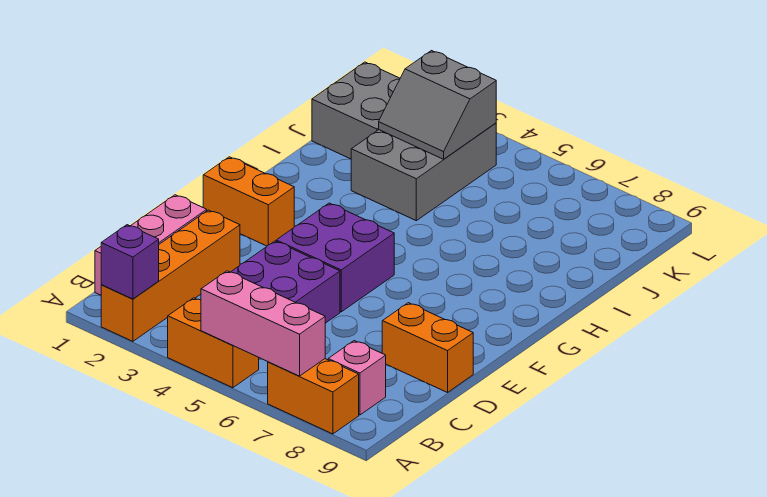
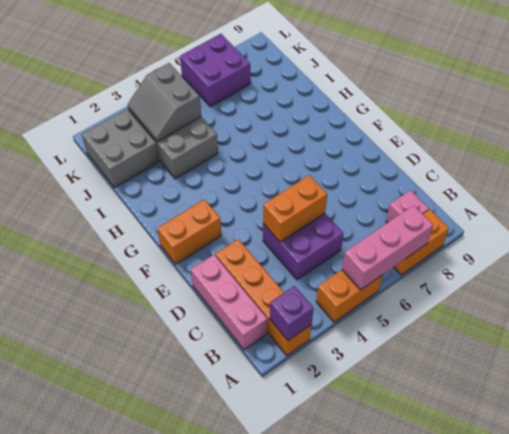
orange 1x2 brick [382,303,473,393] -> orange 1x2 brick moved to [263,175,327,242]
purple 2x2 brick [276,203,394,312] -> purple 2x2 brick moved to [180,34,251,107]
grey 2x2 slope [379,51,496,159] -> grey 2x2 slope turned to [128,63,201,142]

